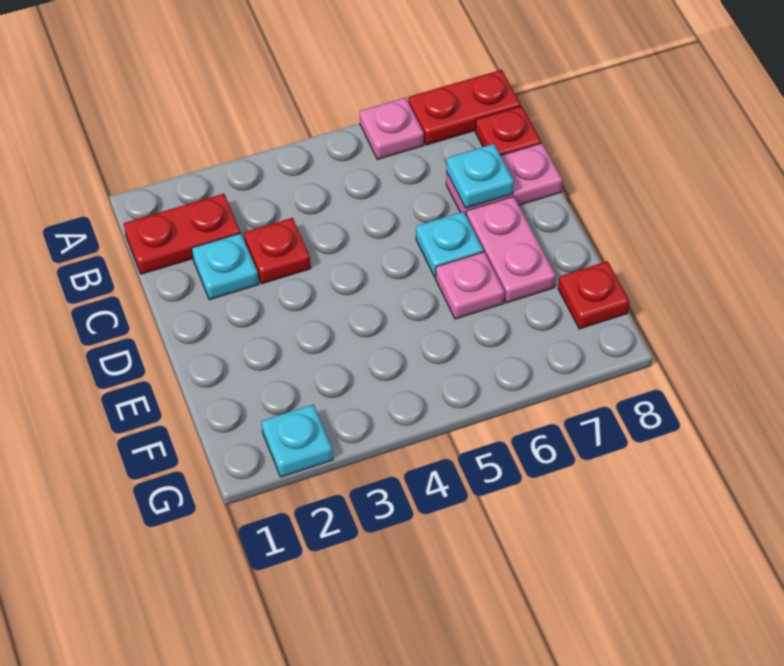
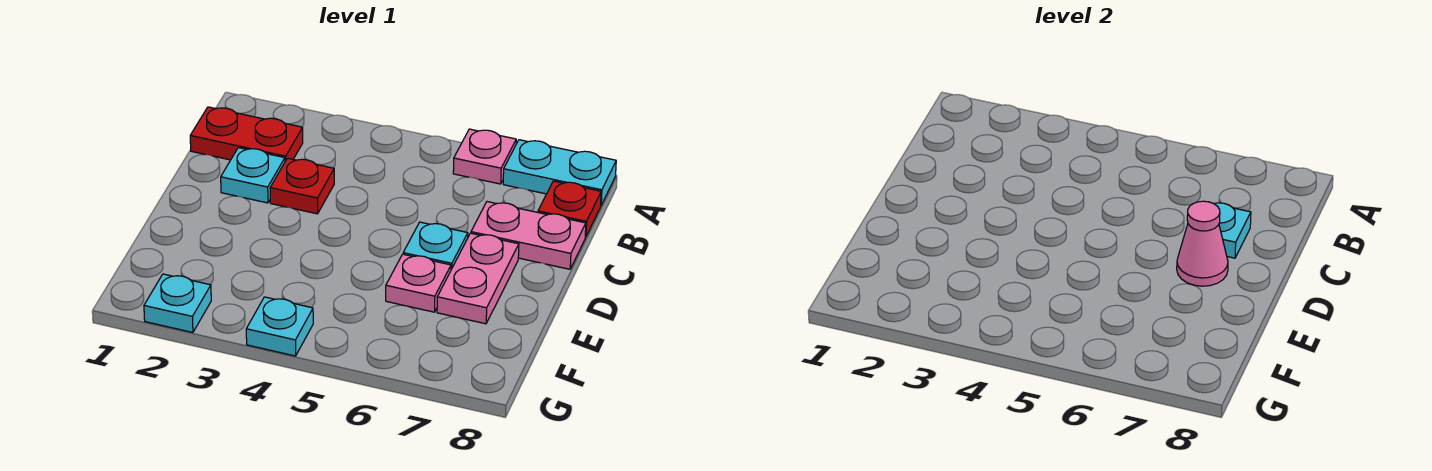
red 1x2 plate [408,70,521,145] -> cyan 1x2 plate [503,140,616,205]
none -> pink 1x1 cone [1177,201,1228,286]
red 1x1 plate [558,261,630,329] -> none
none -> cyan 1x1 plate [246,297,313,356]

